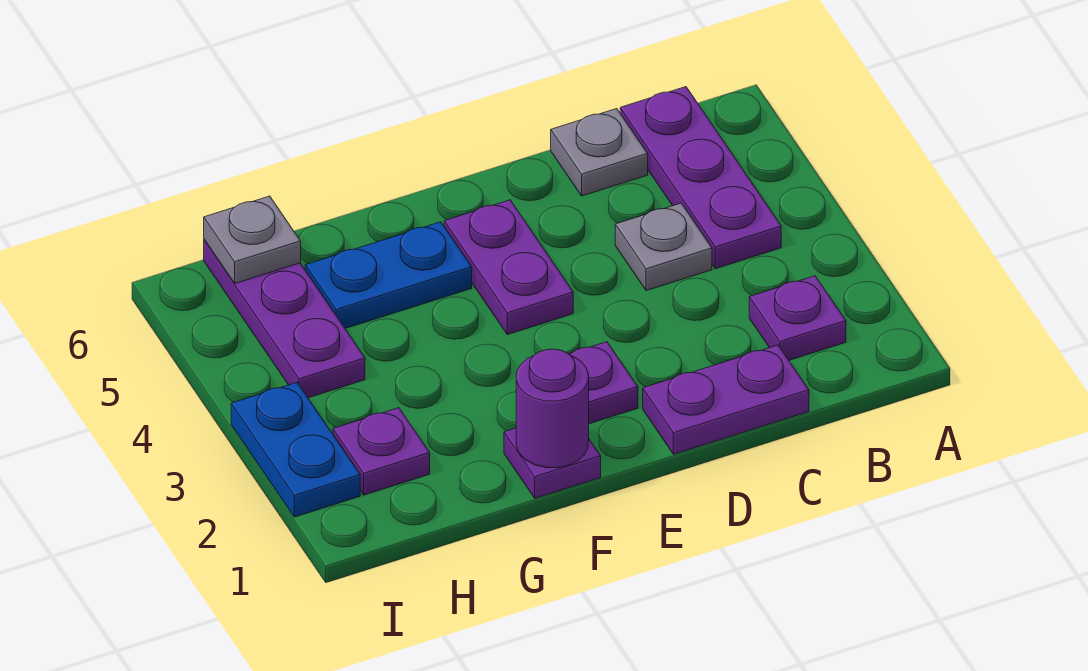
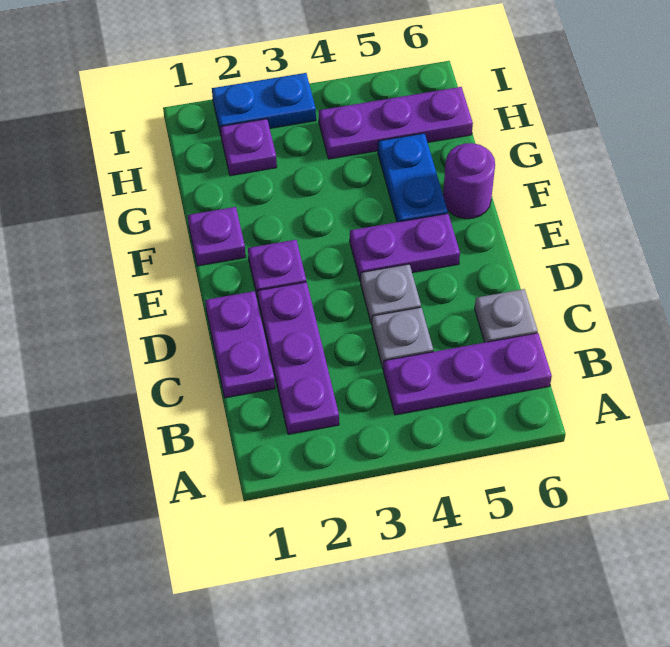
purple 1x1 plate [749,276,846,360] -> purple 1x3 plate [257,282,339,434]
purple 1x1 round brick [516,349,589,468] -> purple 1x1 round brick moved to [443,143,495,219]
grey 1x1 plate [204,196,301,283] -> grey 1x1 plate moved to [361,264,421,325]

